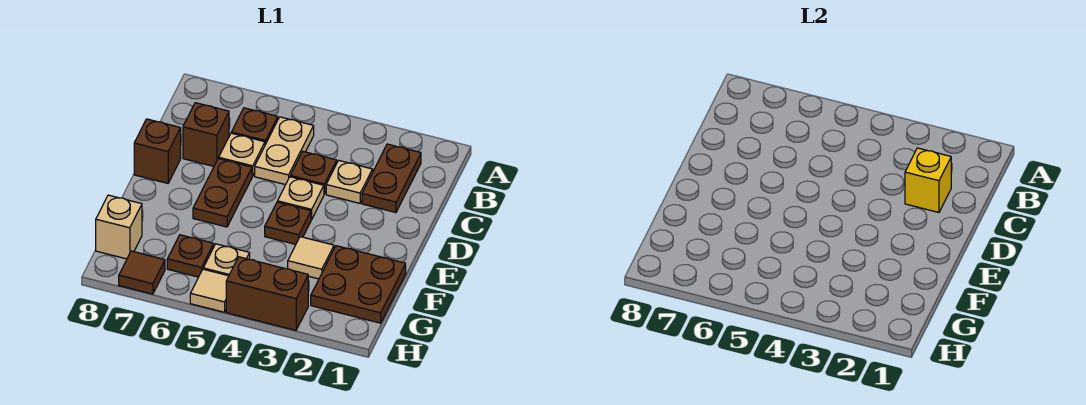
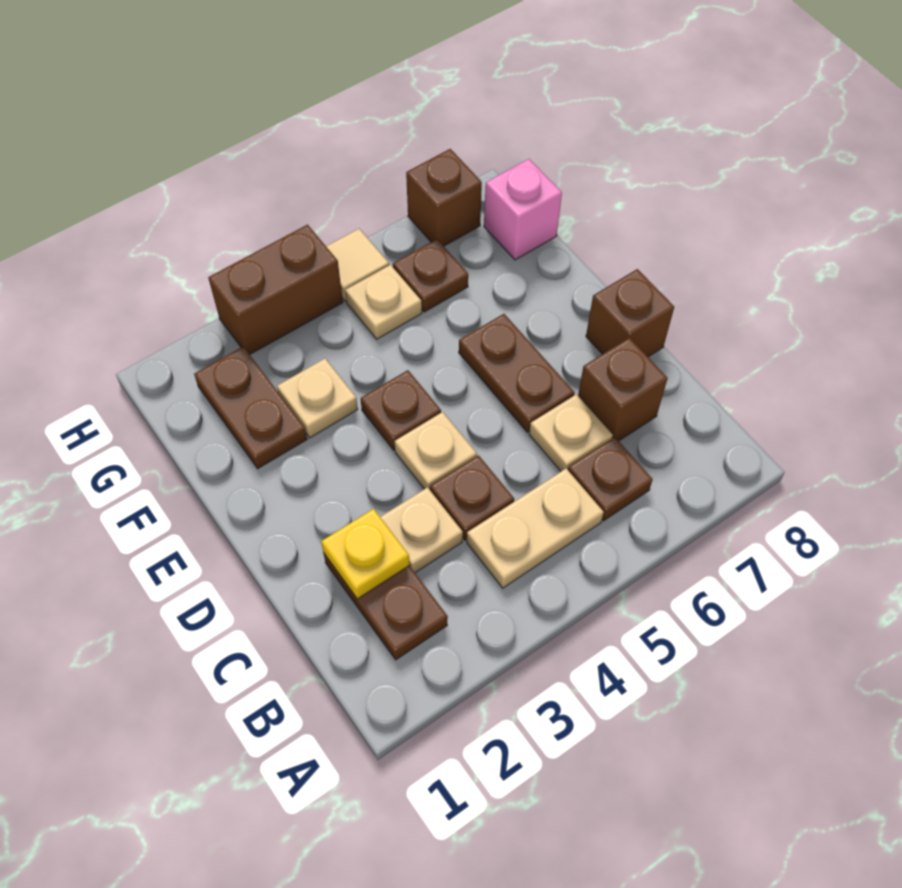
tan 1x2 plate [255,117,314,185] -> tan 1x2 plate turned to [467,469,604,588]
yellow 1x1 brick [905,148,951,212] -> yellow 1x1 plate [321,509,410,599]
brown 2x2 plate [311,246,406,323] -> brown 1x2 plate [194,347,307,468]
tan 1x1 tile [288,237,334,279] -> tan 1x1 plate [277,358,358,438]
tan 1x1 brick [96,195,142,259] -> pink 1x1 brick [484,159,562,260]
brown 1x1 tile [119,251,165,294] -> brown 1x1 brick [406,149,482,246]

